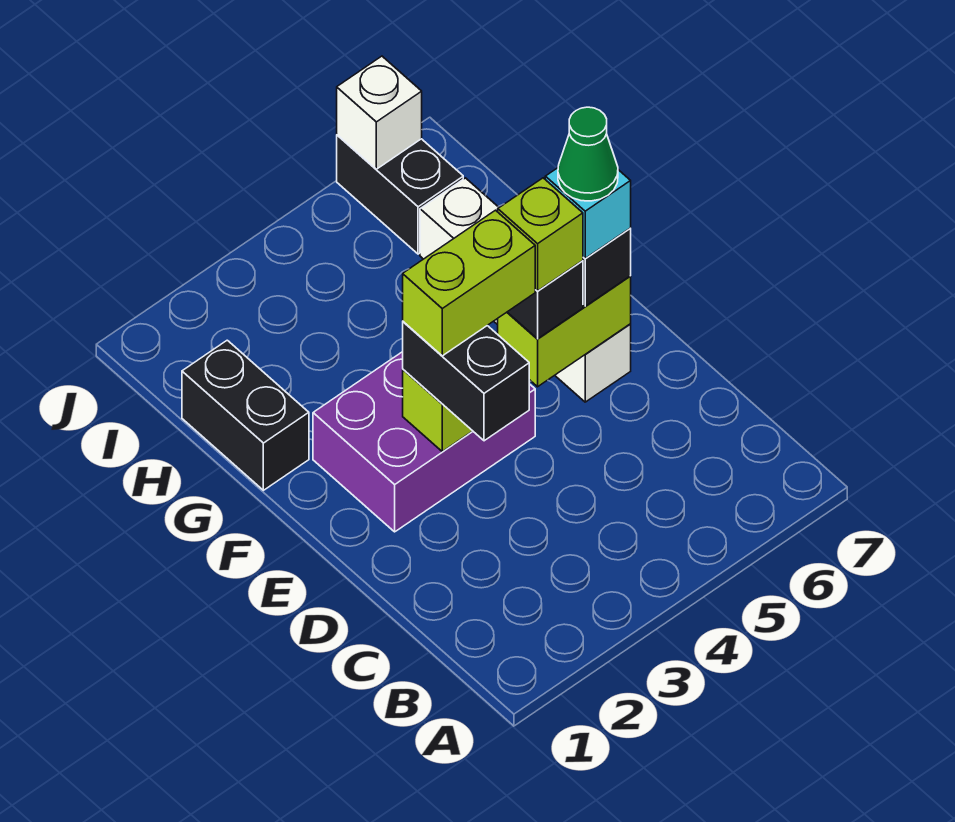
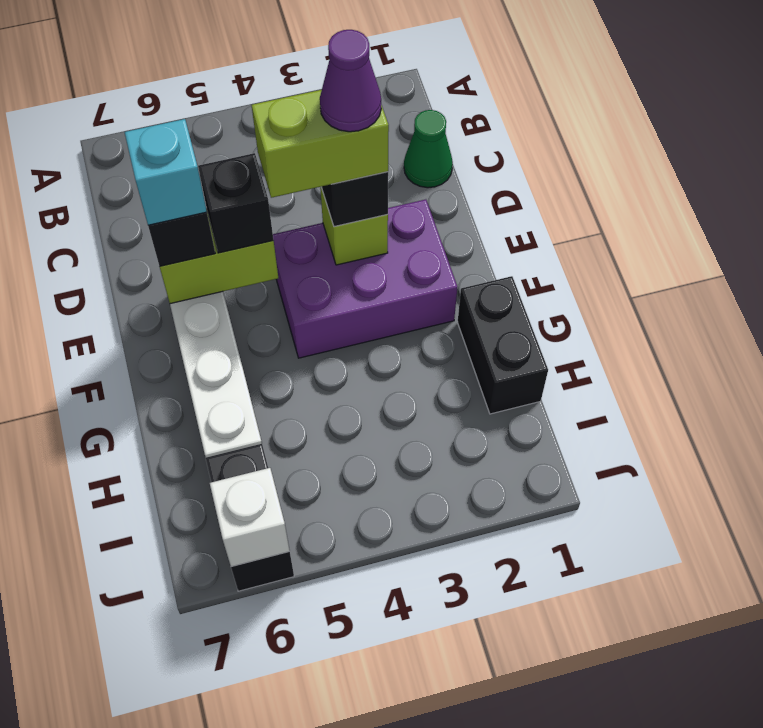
none -> purple 1x1 cone [320,30,381,132]
lime 1x1 brick [498,178,583,291] -> none
green 1x1 cone [558,107,618,201] -> green 1x1 cone moved to [404,110,453,188]

